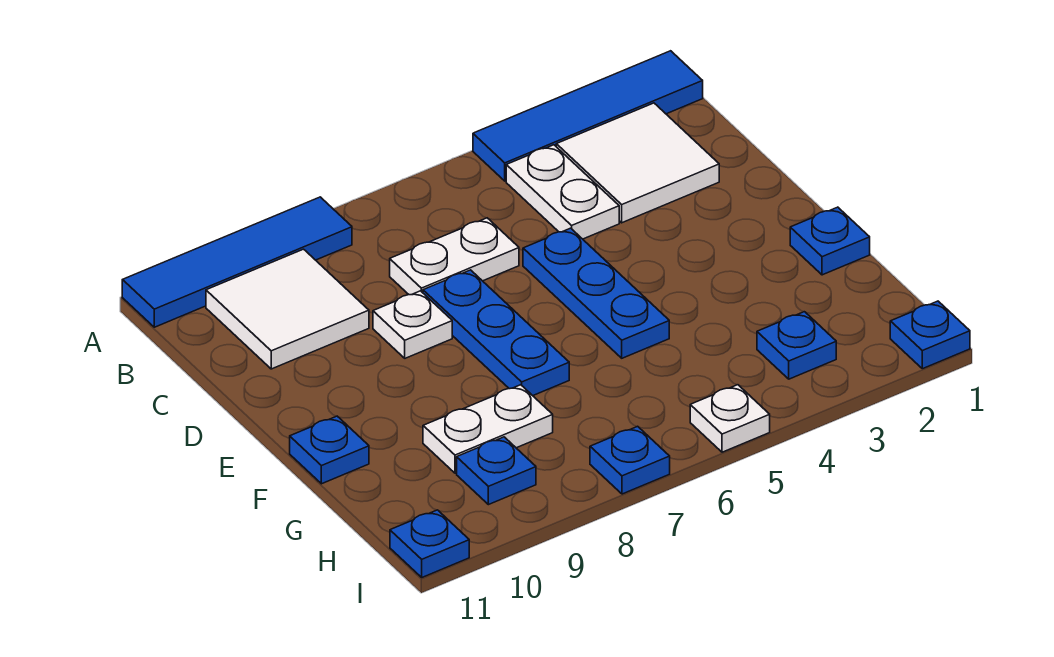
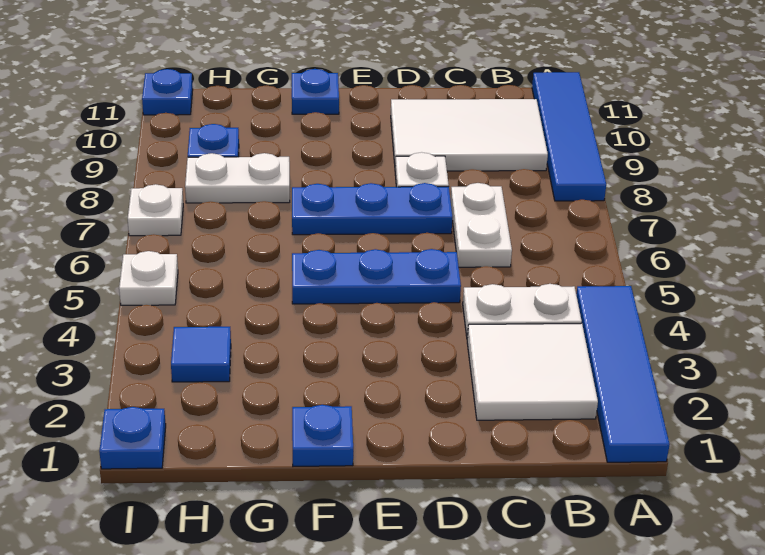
white 2x2 tile [206,249,369,369] -> white 2x3 tile [391,99,548,171]
white 1x2 plate [423,385,553,473] -> white 1x2 plate turned to [185,153,290,203]
blue 1x1 plate [757,312,836,379] -> blue 1x1 tile [171,327,231,382]
blue 1x1 plate [590,426,670,494] -> white 1x1 plate [128,184,183,236]

